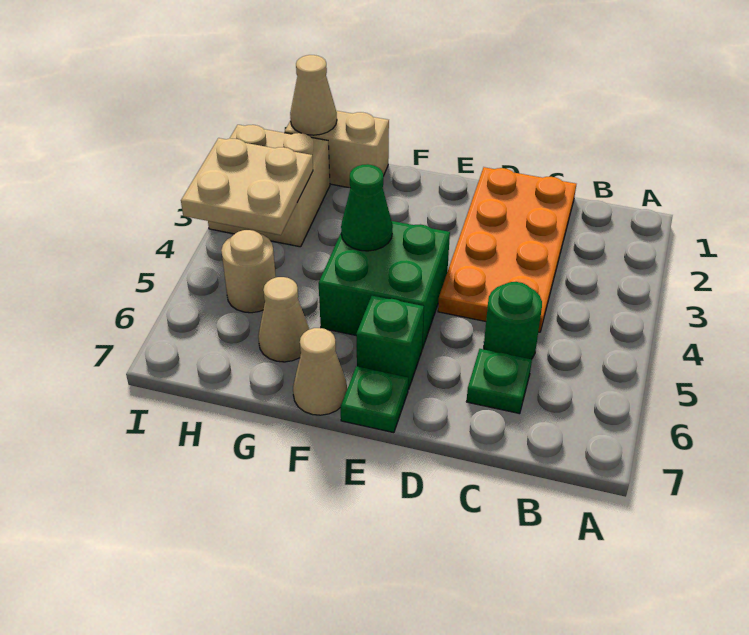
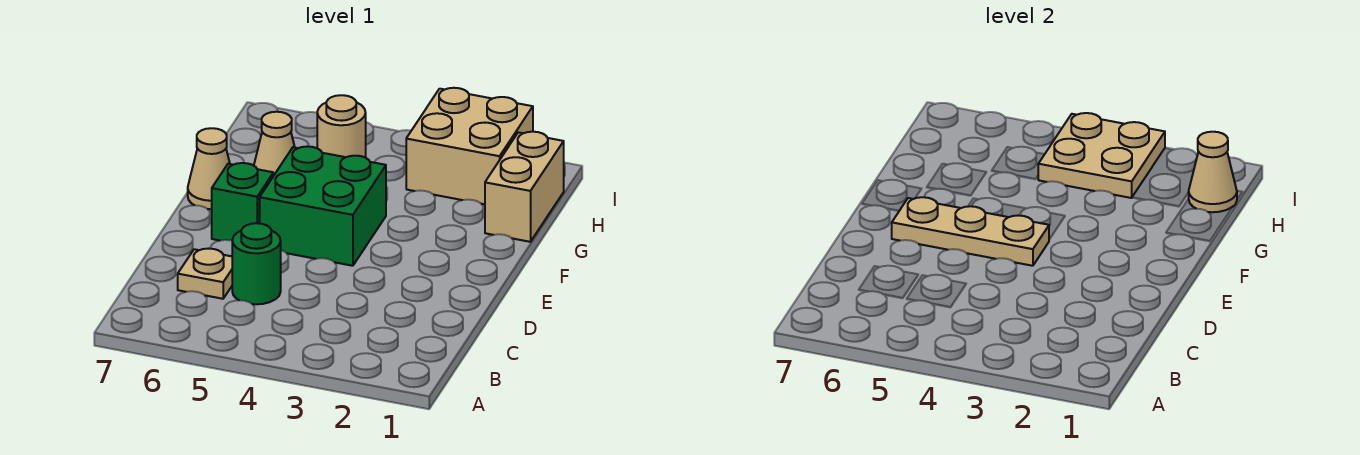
orange 2x4 plate [438,167,576,332] -> none
green 1x1 plate [466,349,532,414] -> tan 1x1 plate [178,249,232,299]
none -> tan 1x3 plate [892,197,1049,266]
green 1x1 plate [340,366,408,433] -> none
green 1x1 cone [341,164,393,251] -> none

